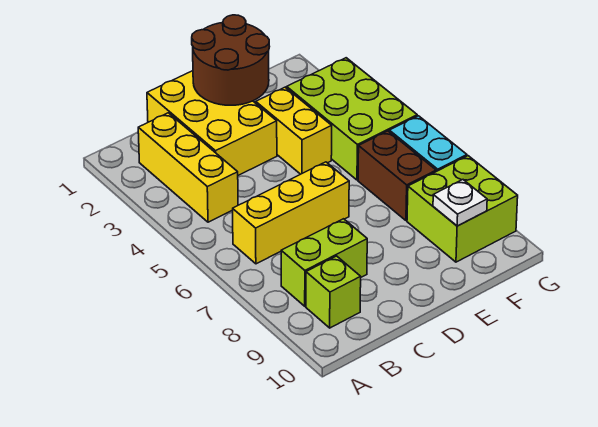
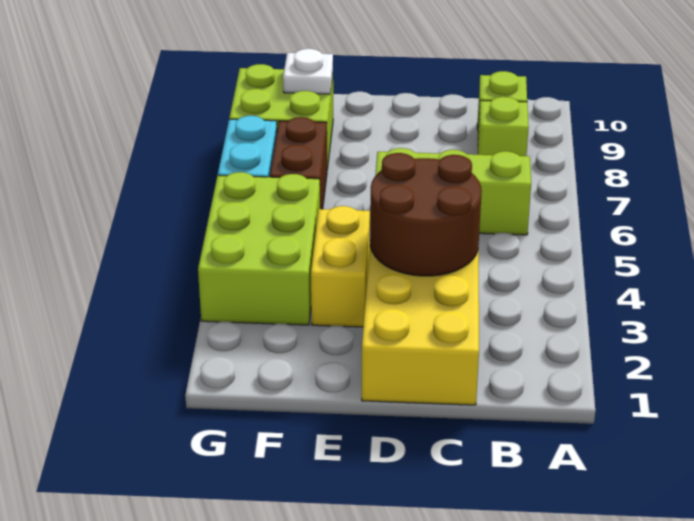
yellow 1x3 brick [138,113,238,222] -> none
yellow 1x3 brick [233,162,349,264] -> lime 1x3 brick [375,148,531,235]
lime 1x2 brick [281,219,367,306] -> lime 1x1 brick [478,97,529,156]
brown 2x2 round brick [192,15,270,105] -> brown 2x2 round brick moved to [370,153,482,276]

